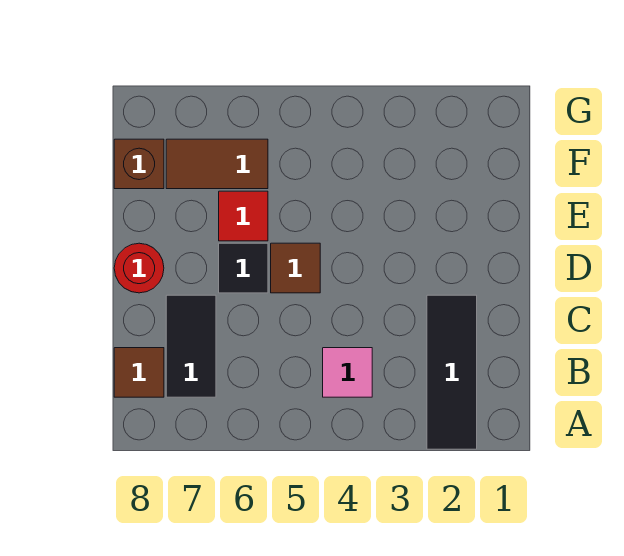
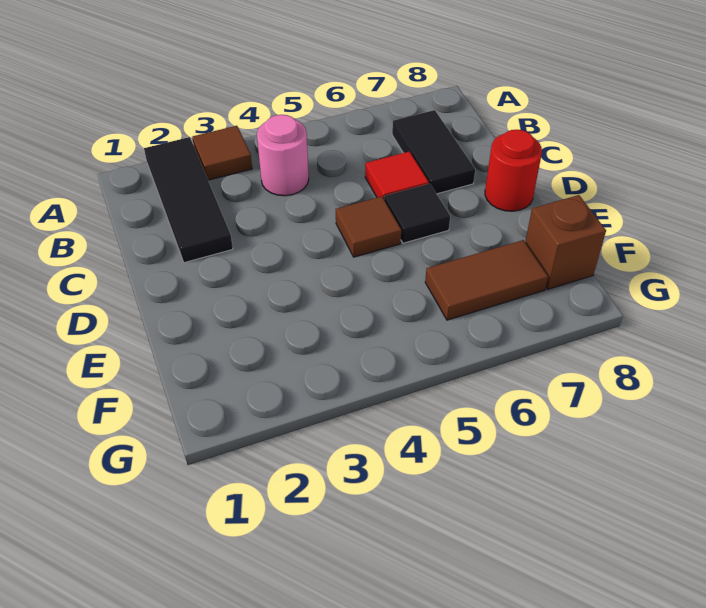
pink 1x1 tile [323,348,372,397] -> pink 1x1 round brick [257,115,309,196]
brown 1x1 tile [114,348,164,397] -> brown 1x1 tile moved to [192,126,252,180]
red 1x1 tile [219,191,268,241] -> red 1x1 tile moved to [365,151,429,199]

